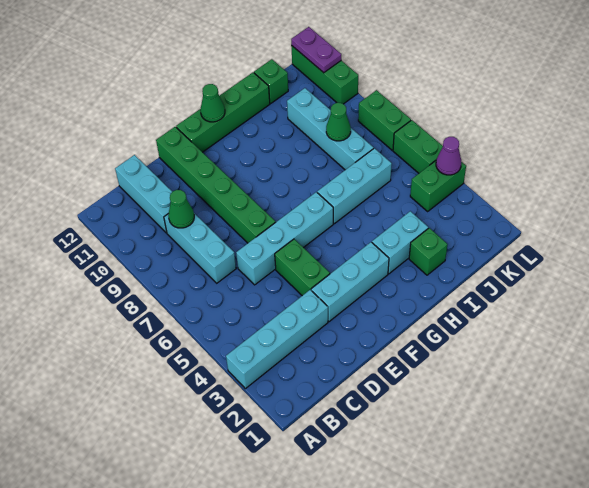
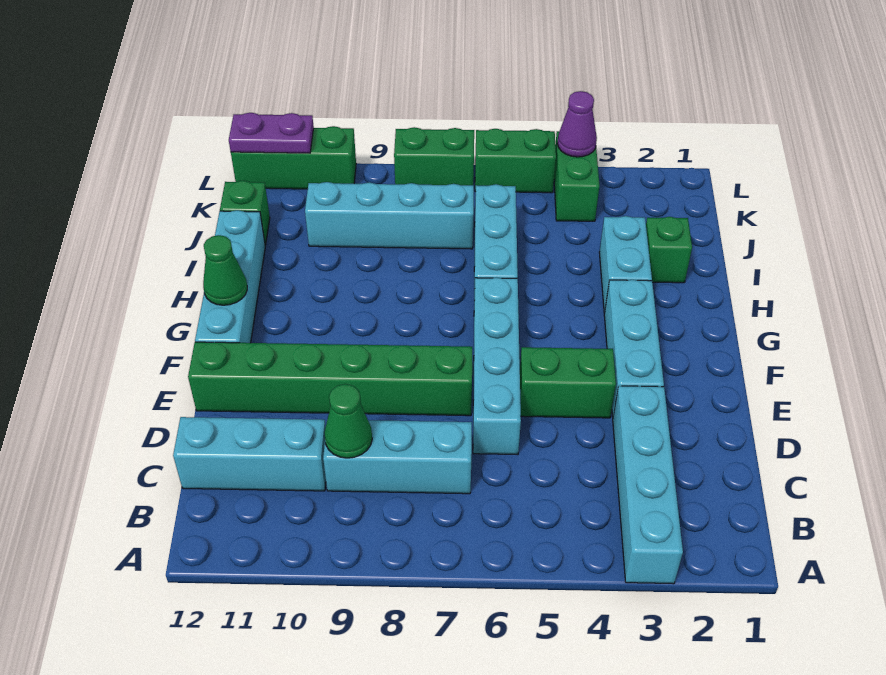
green 1x4 brick [176,73,270,152] -> cyan 1x4 brick [195,210,265,343]
green 1x1 cone [326,103,351,141] -> none

